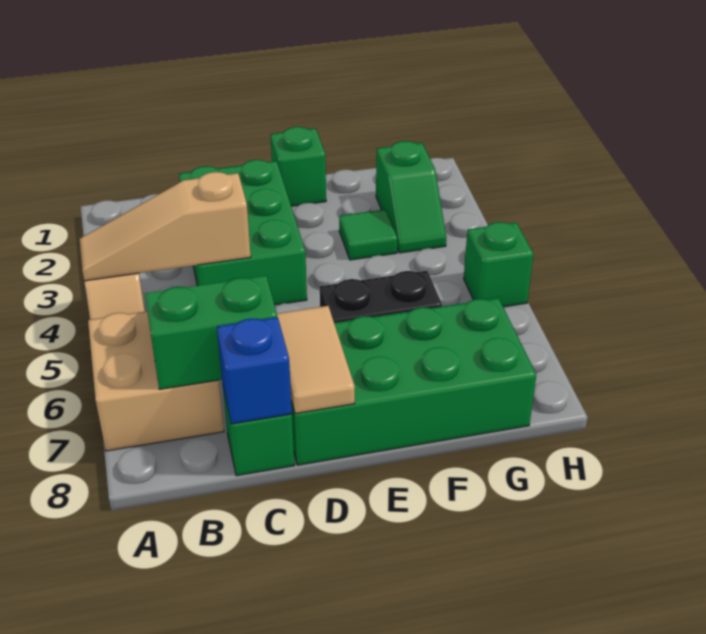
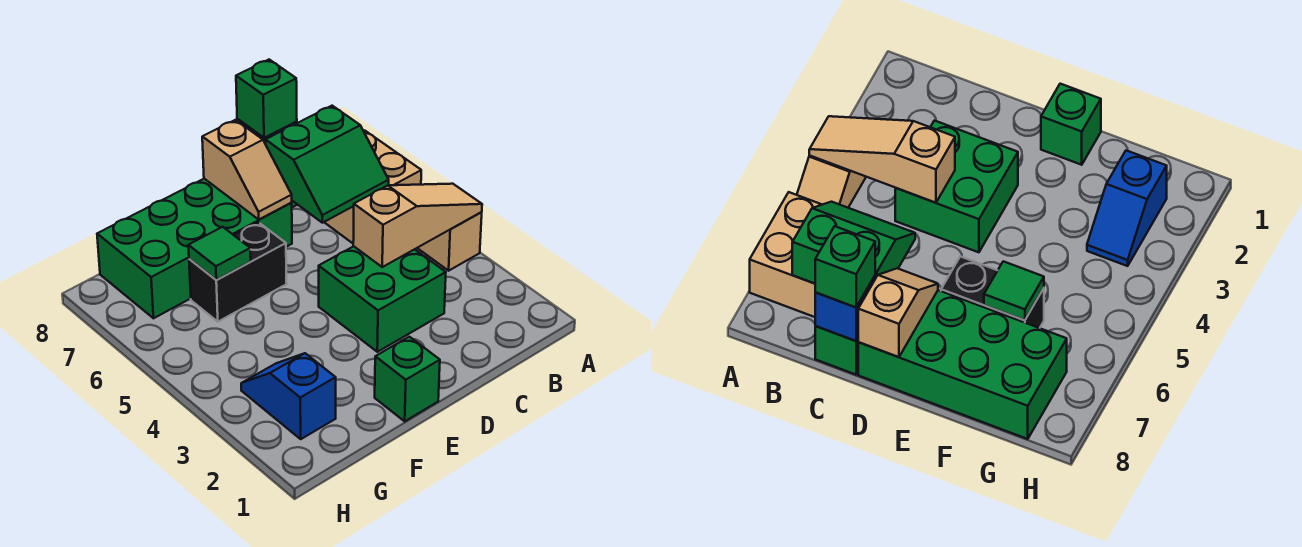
green 2x3 brick [179,160,307,305] -> green 2x2 brick [319,246,446,352]
tan 1x2 tile [277,306,355,413] -> tan 1x2 slope [202,120,292,220]
green 1x1 tile [339,210,397,260] -> green 1x1 tile moved to [188,227,251,280]
green 1x2 slope [376,141,446,253] -> blue 1x2 slope [241,353,336,439]
green 1x1 brick [464,222,533,307] -> green 1x1 brick moved to [236,60,297,138]

